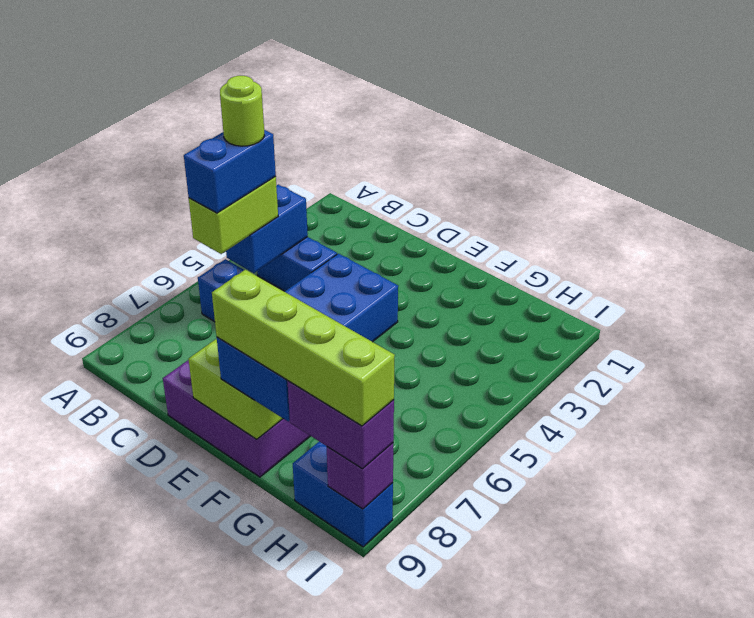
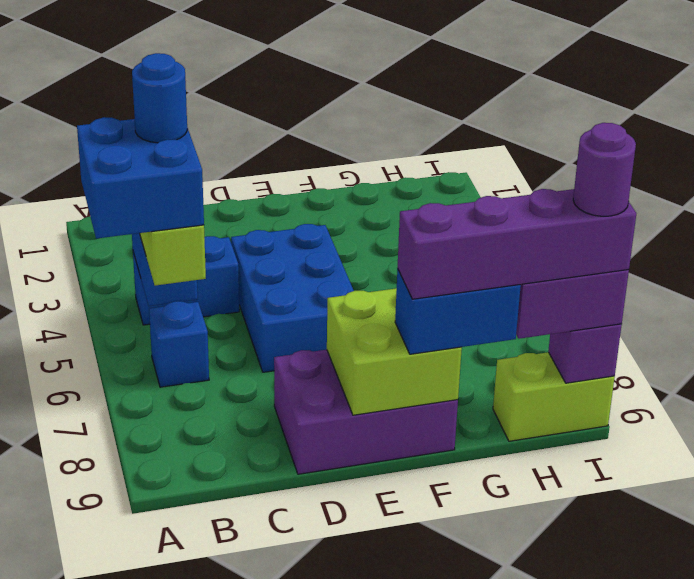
blue 1x2 brick [184,130,276,213] -> blue 2x2 brick [77,117,204,239]
lime 1x1 round brick [220,76,264,146] -> blue 1x1 round brick [132,53,187,143]
lime 1x4 brick [212,270,395,426] -> purple 1x4 brick [398,189,636,299]
blue 1x2 brick [293,442,393,547] -> lime 1x2 brick [493,352,615,441]
none -> purple 1x1 round brick [573,123,636,216]

